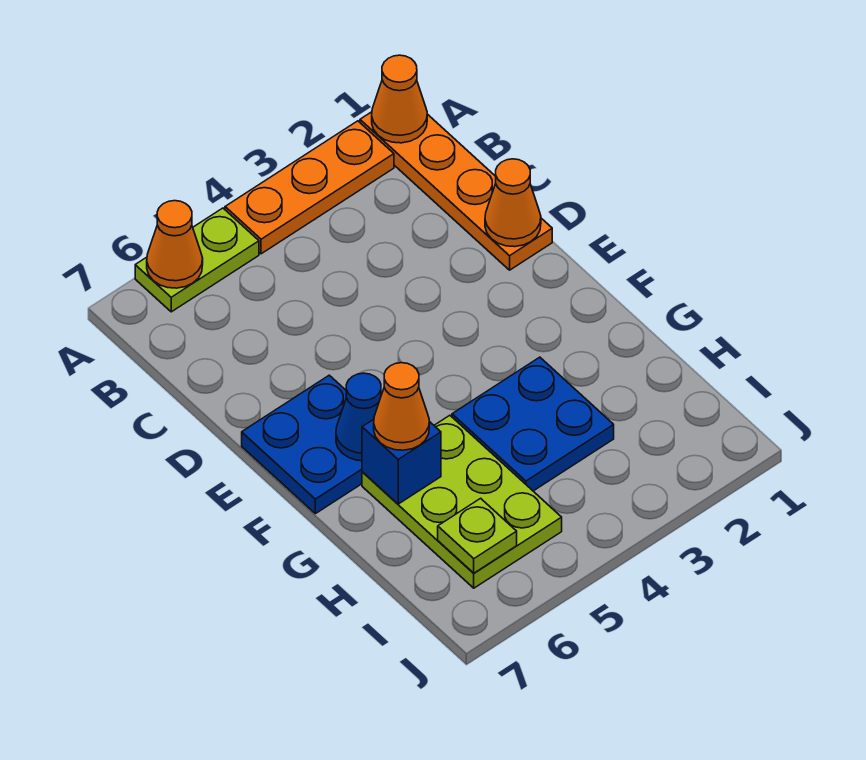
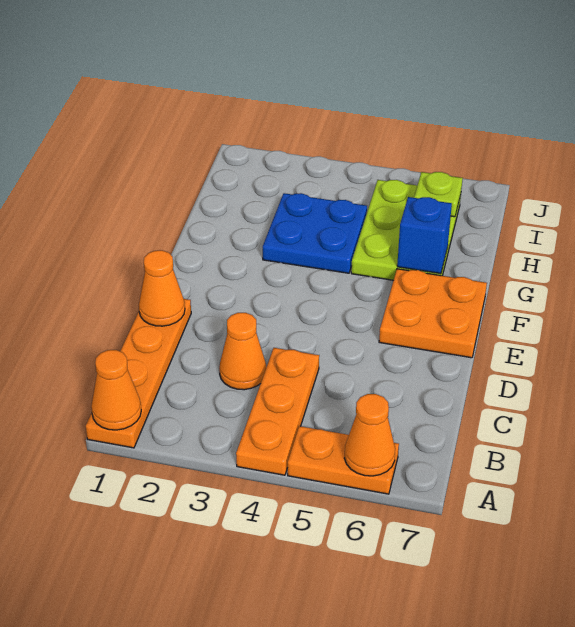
orange 1x3 plate [225,121,394,254] -> orange 1x3 plate turned to [236,348,319,475]
lime 1x2 plate [135,208,259,312] -> orange 1x2 plate [288,426,399,494]
blue 2x2 plate [242,375,362,514] -> orange 2x2 plate [379,269,487,358]
blue 1x1 cone [336,373,381,461] -> none
orange 1x1 cone [374,363,429,450] -> orange 1x1 cone moved to [219,313,266,390]

